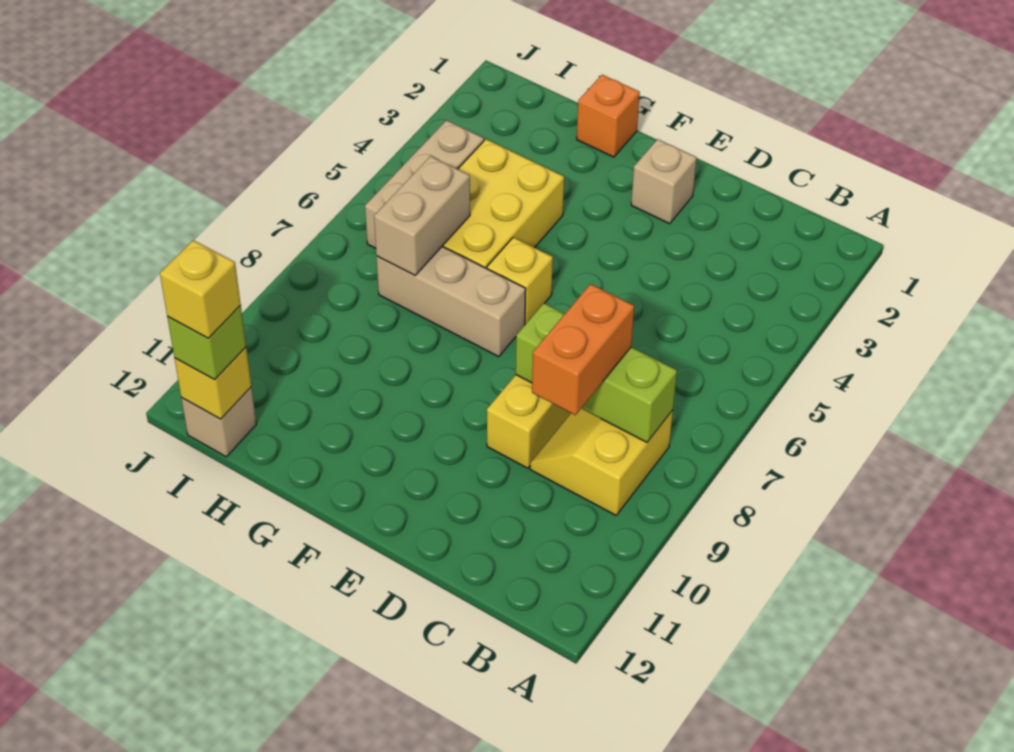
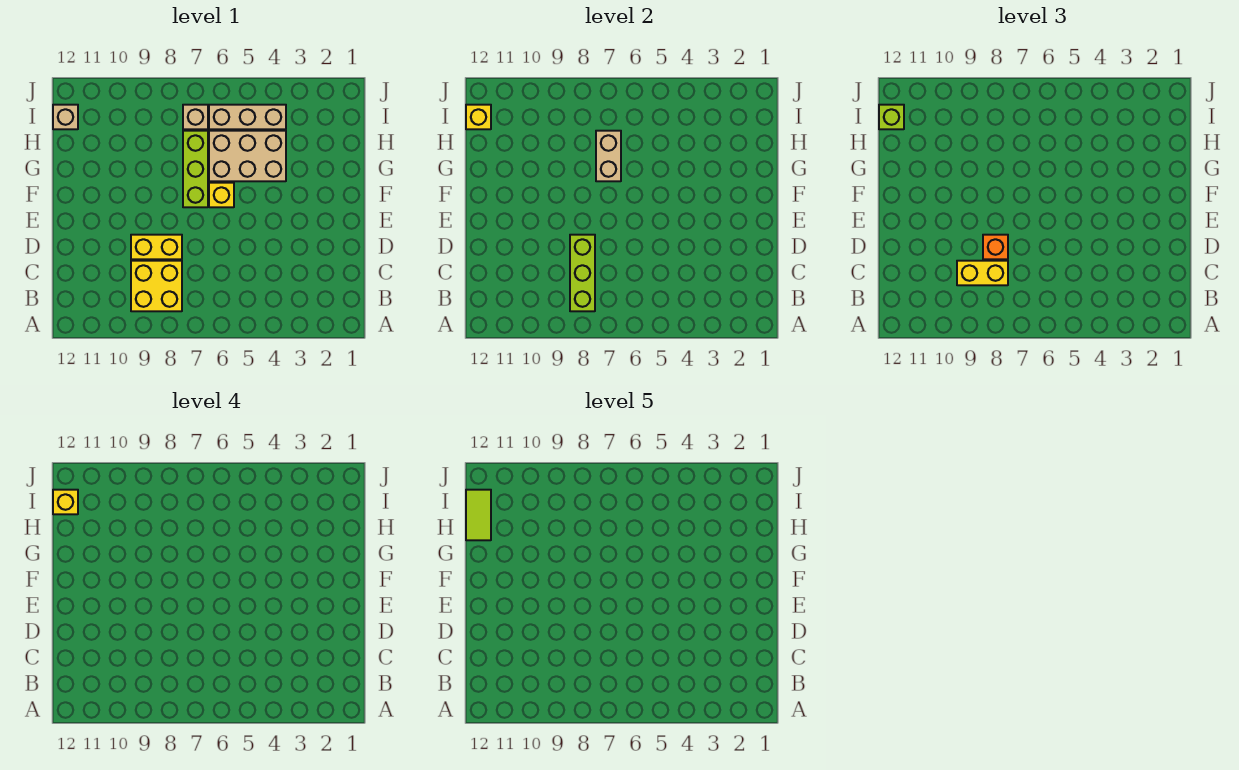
yellow 2x2 slope [530,409,673,515] -> yellow 2x2 brick [131,261,182,311]
orange 1x2 brick [532,284,634,415] -> yellow 1x2 brick [957,261,1008,285]
tan 1x1 brick [631,139,697,224] -> tan 1x1 brick moved to [183,105,208,129]
tan 1x3 brick [376,246,526,357] -> lime 1x3 brick [183,131,208,207]
orange 1x1 brick [577,75,640,157] -> orange 1x1 brick moved to [983,235,1008,259]
yellow 2x3 brick [443,139,564,269] -> tan 2x3 brick [209,131,286,181]
tan 1x2 brick [374,156,470,275] -> tan 1x2 brick turned to [596,131,621,181]
none -> lime 1x2 tile [466,490,491,540]

